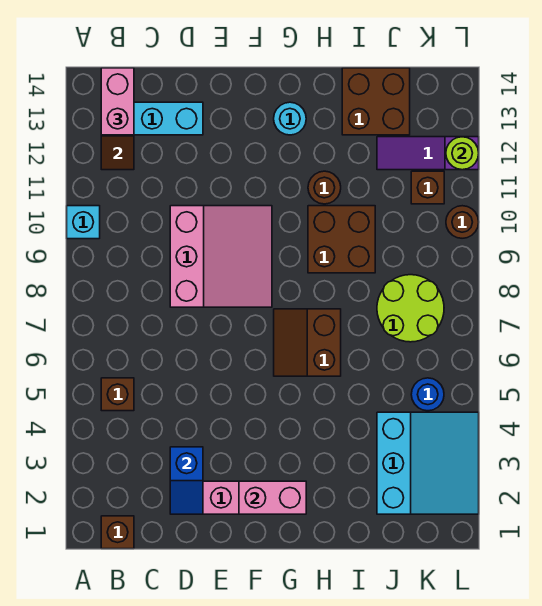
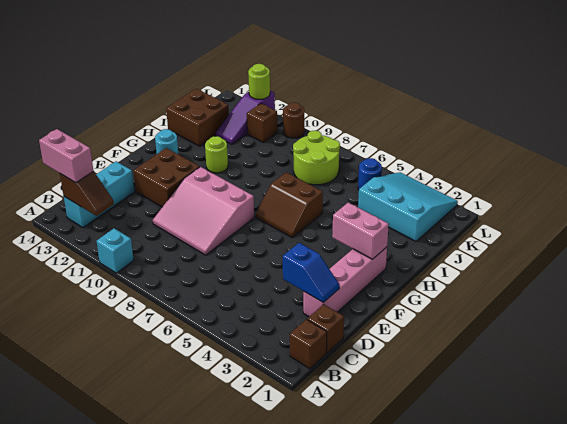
brown 1x1 brick [101,378,134,411] -> brown 1x1 brick moved to [307,304,344,353]
pink 3x3 slope [170,206,272,307] -> pink 3x3 slope turned to [153,167,254,255]
pink 1x2 brick [239,481,306,514] -> pink 1x2 brick turned to [332,202,389,259]
brown 2x2 brick [308,206,375,273] -> brown 2x2 brick moved to [134,148,200,207]
brown 1x1 round brick [308,171,341,204] -> lime 1x1 round brick [205,136,228,173]

